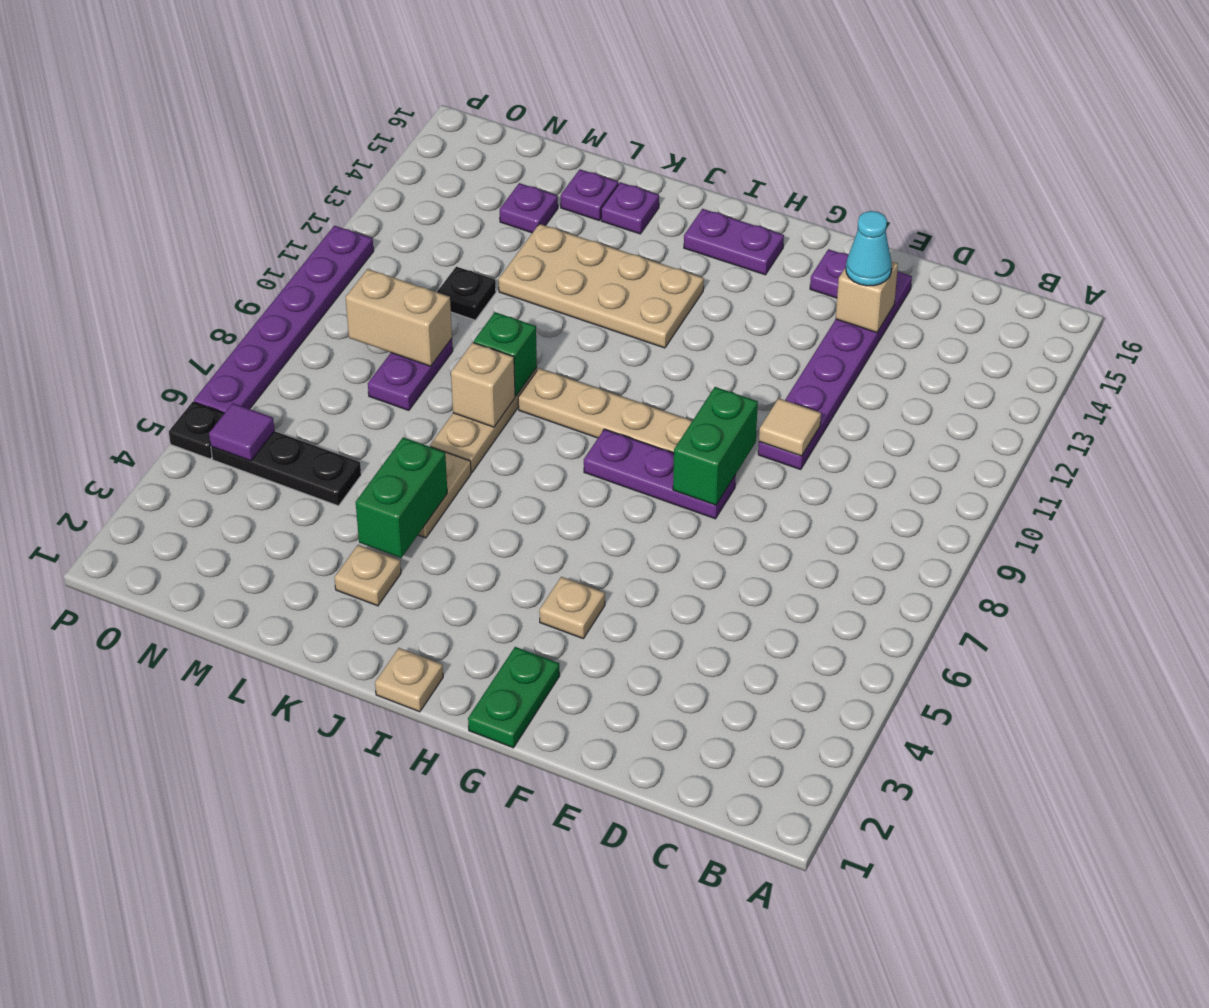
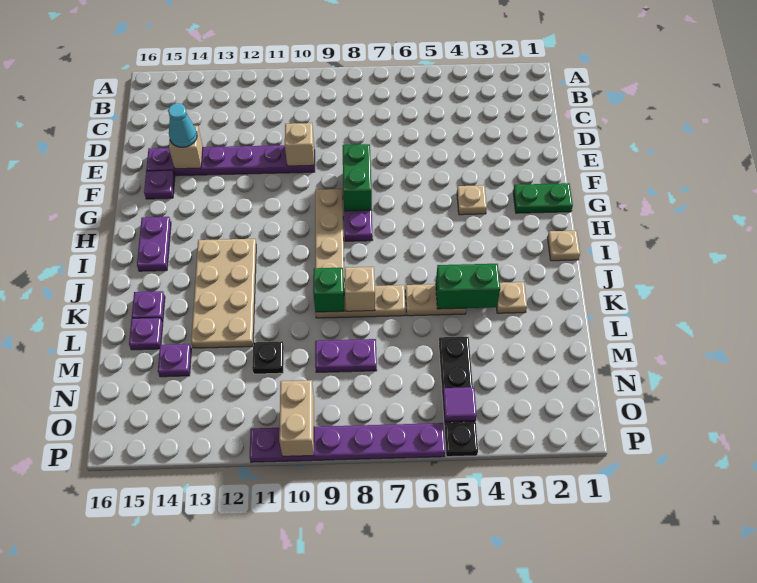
tan 1x1 tile [759,398,821,456] -> tan 1x1 brick [285,123,314,166]
green 1x2 brick [673,387,758,505] -> green 1x2 brick turned to [343,144,372,211]
tan 1x2 brick [346,269,452,366] -> tan 1x2 brick moved to [279,380,314,456]

